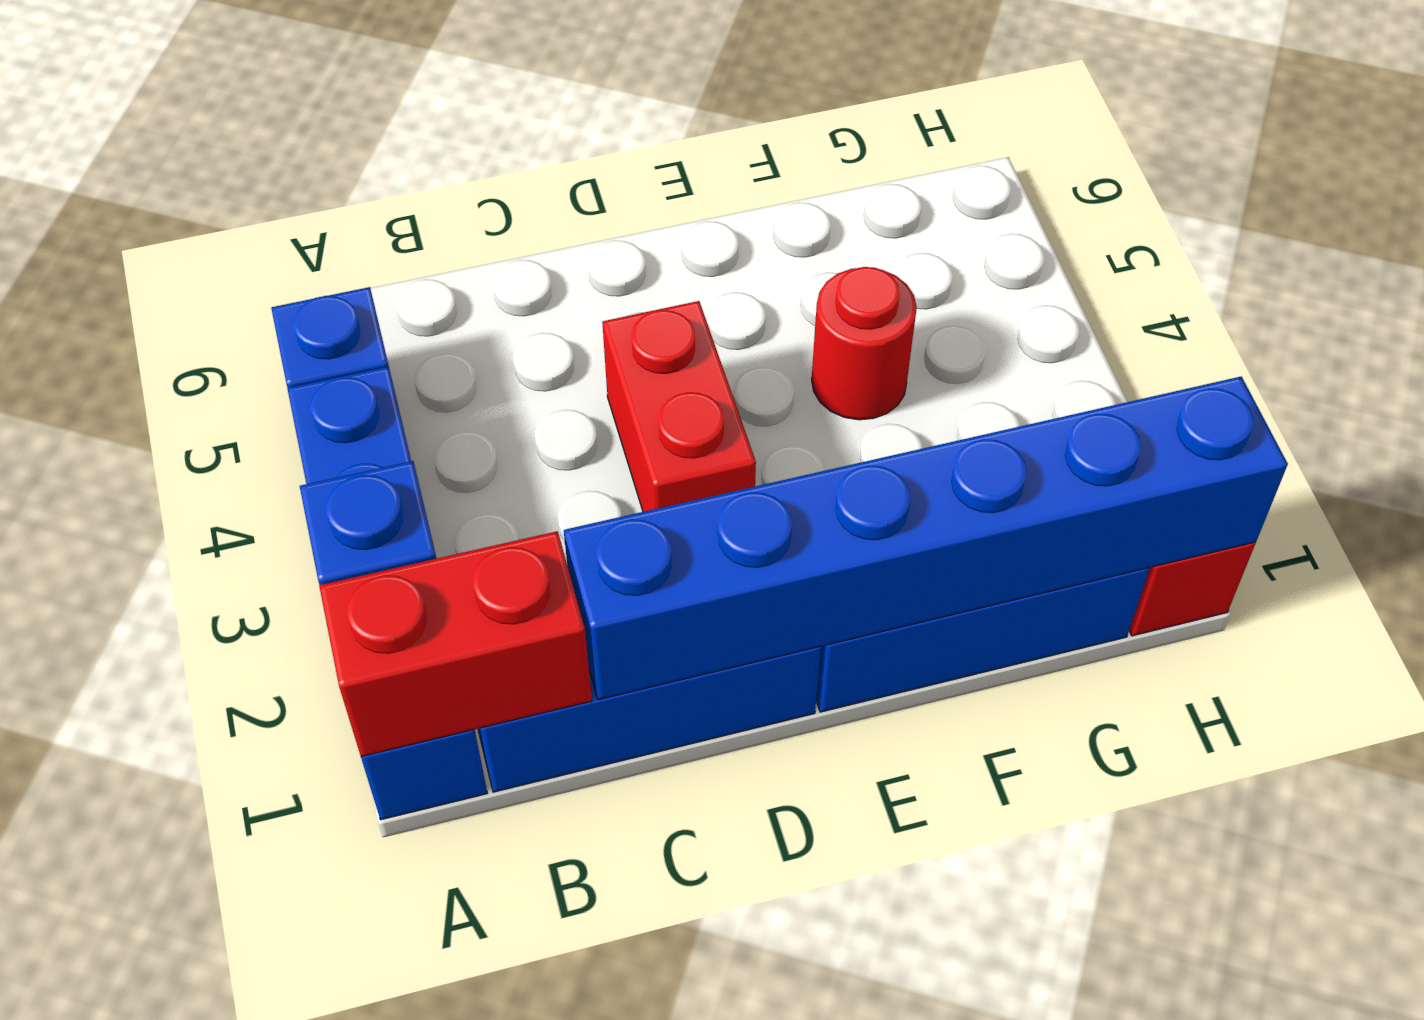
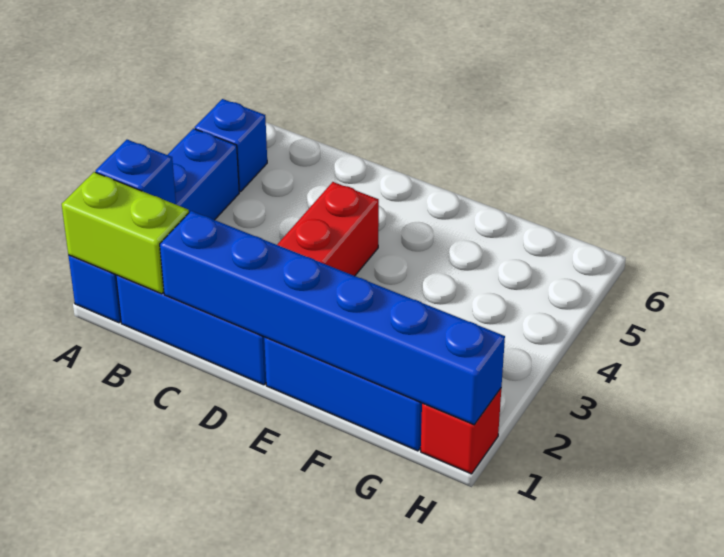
red 1x2 brick [319,531,592,756] -> lime 1x2 brick [62,172,189,294]
red 1x1 round brick [812,267,917,420] -> none

